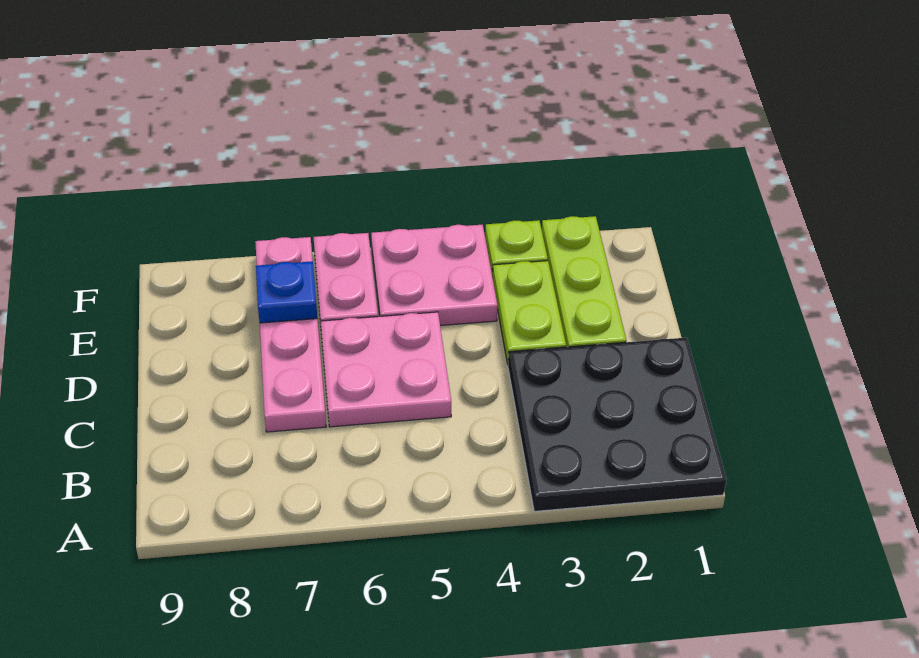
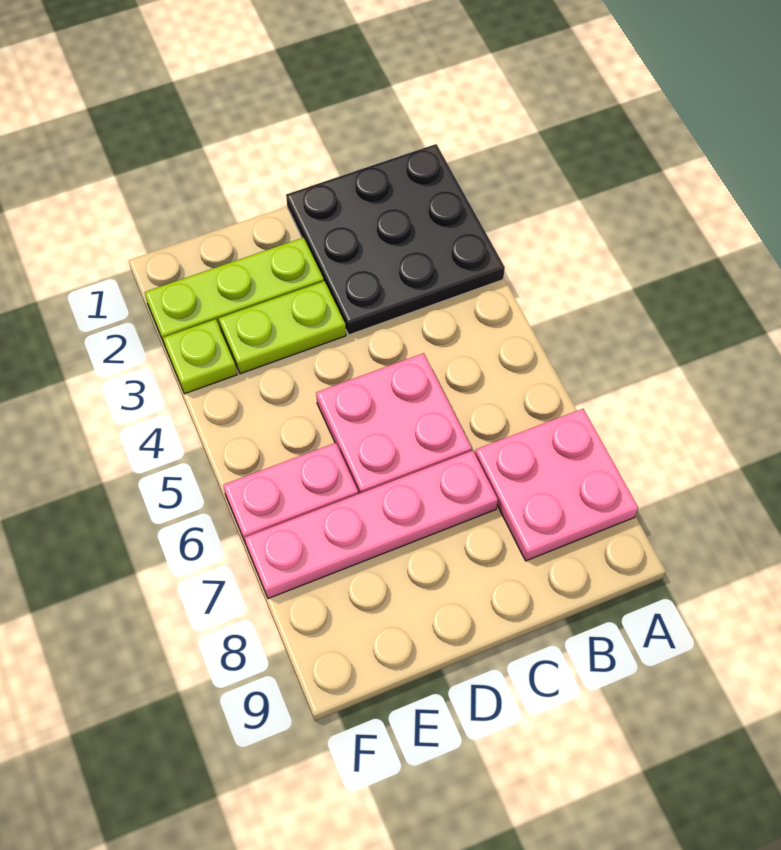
pink 2x2 plate [371,225,497,326] -> pink 2x2 plate moved to [475,409,638,561]
blue 1x1 plate [256,261,317,323] -> none

